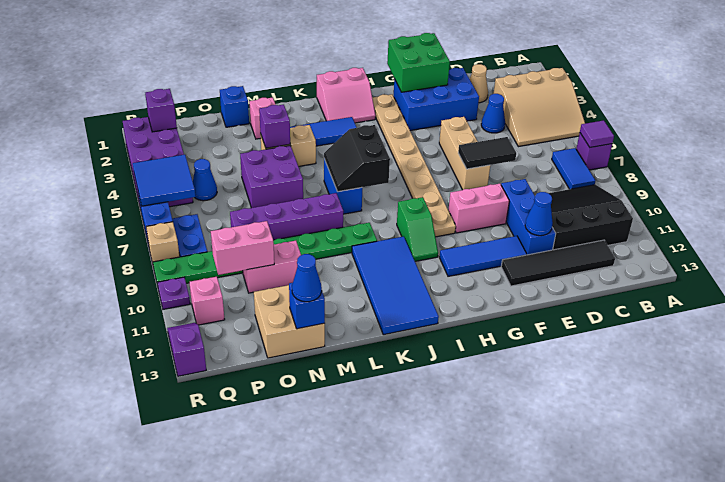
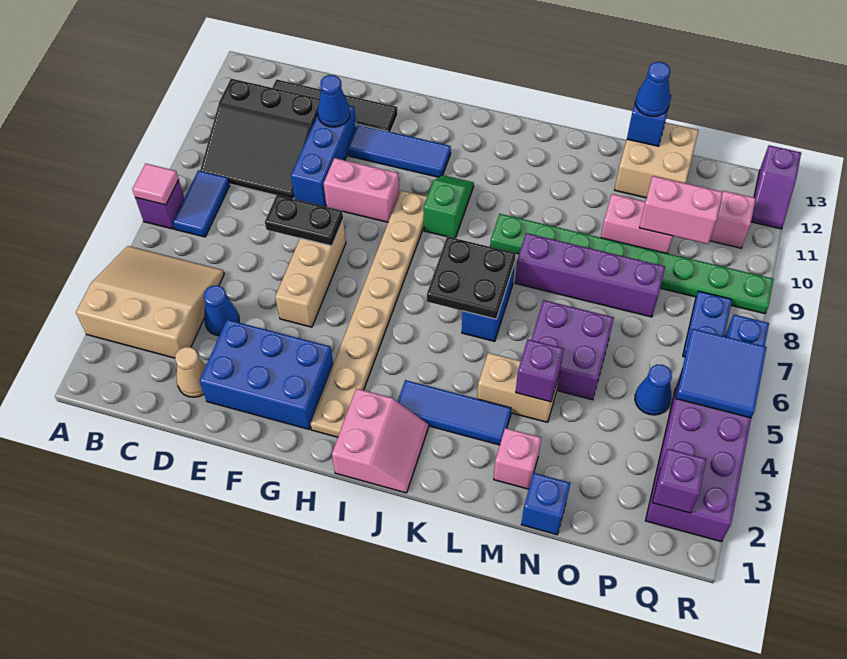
purple 1x1 tile [580,120,614,147] -> pink 1x1 tile [132,164,179,205]
black 1x2 tile [458,137,516,169] -> black 1x2 plate [265,195,343,246]
green 2x2 brick [387,33,450,92] -> none
pink 2x2 slope [317,68,375,123] -> pink 2x2 slope turned to [332,388,428,493]
black 2x2 slope [324,125,390,192] -> black 2x2 plate [427,237,516,319]
blue 2x4 tile [352,236,439,335] -> none
tan 1x1 brick [146,222,179,263] -> none
purple 1x1 plate [157,277,190,309] -> none

